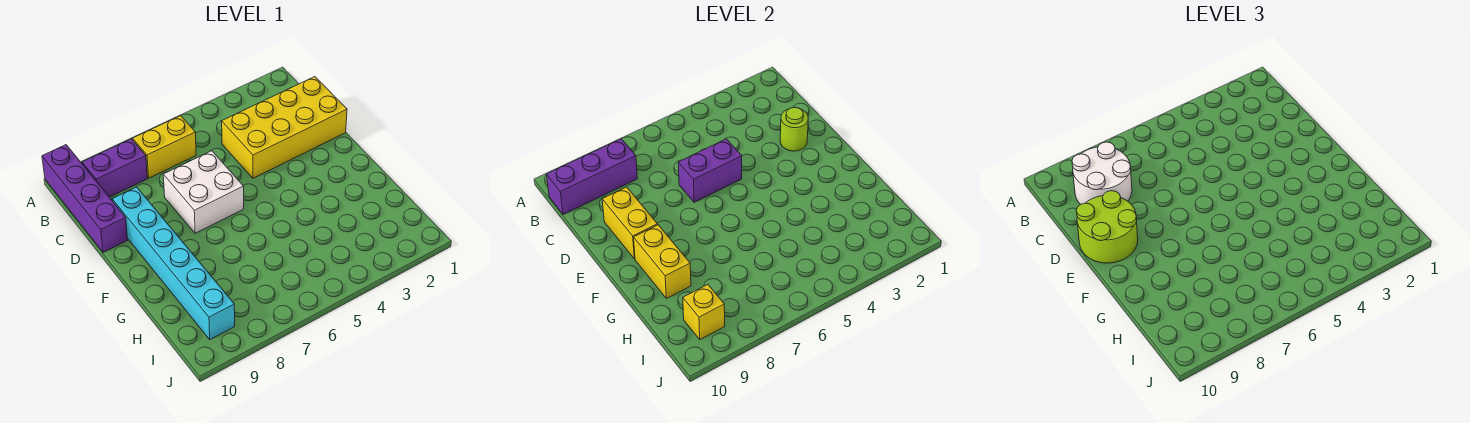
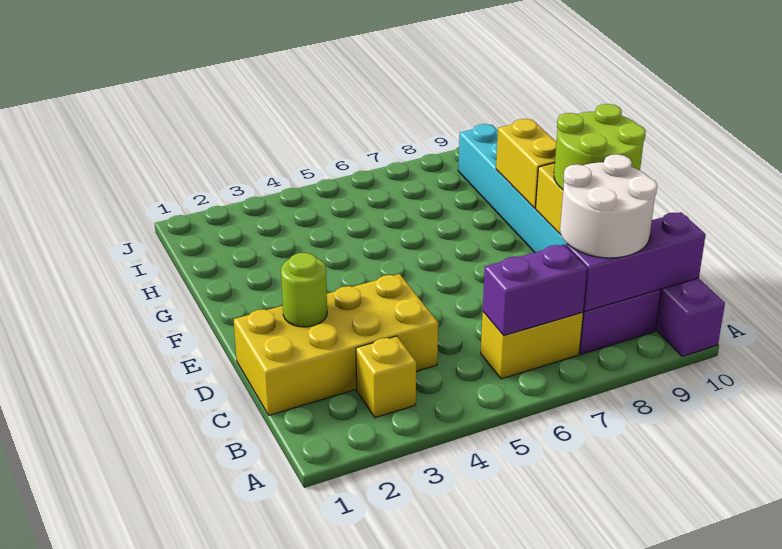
purple 1x2 brick [678,139,742,202] -> purple 1x2 brick moved to [483,244,587,336]
white 2x2 brick [163,151,244,233] -> none
yellow 1x1 brick [683,285,725,339] -> yellow 1x1 brick moved to [356,336,416,418]

